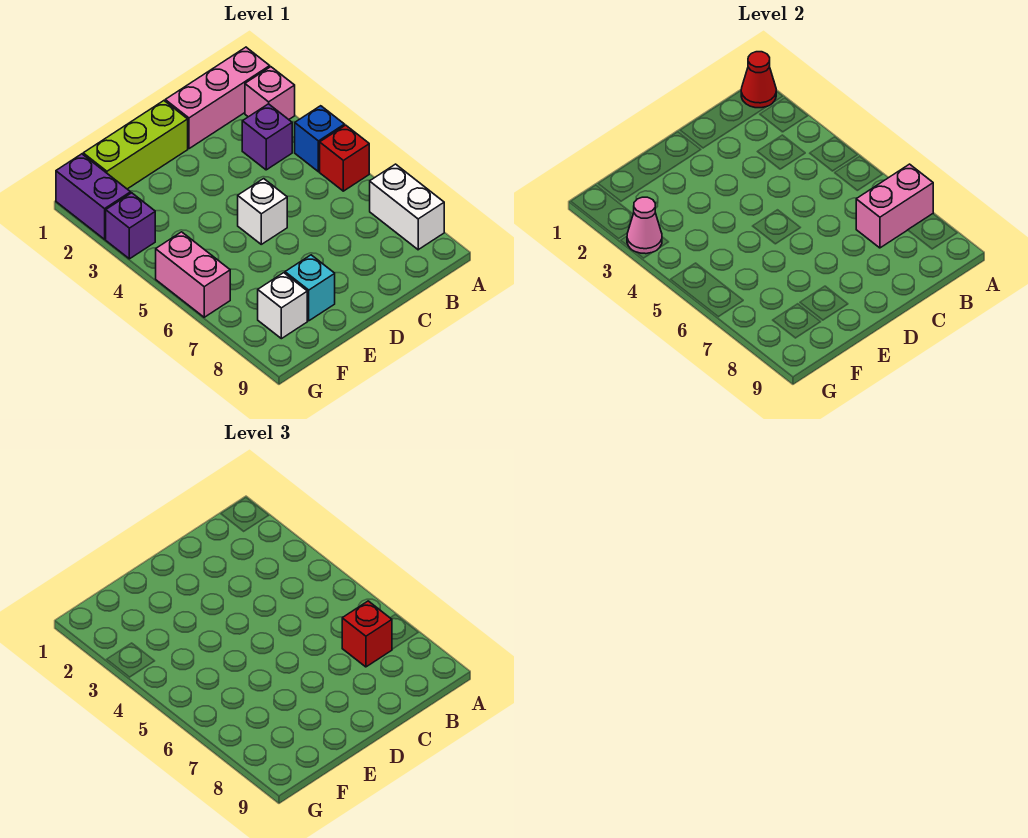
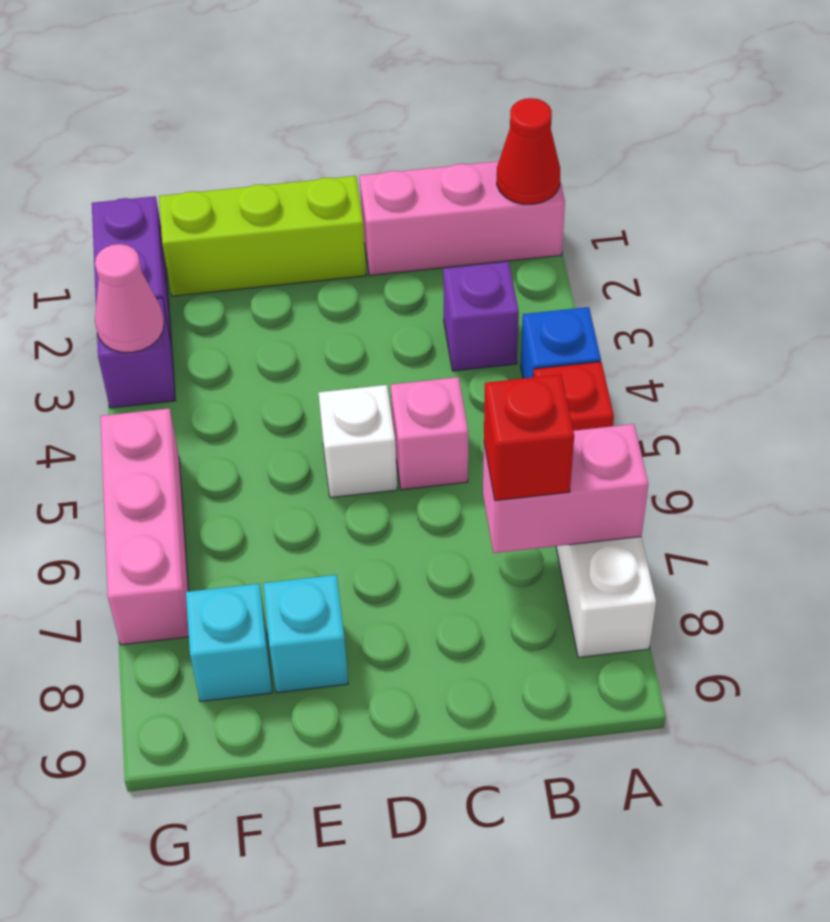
pink 1x1 brick [245,67,295,119] -> pink 1x1 brick moved to [391,377,468,490]
white 1x1 brick [258,273,307,339] -> cyan 1x1 brick [186,584,272,702]
pink 1x2 brick [156,232,230,317] -> pink 1x3 brick [100,408,189,645]

